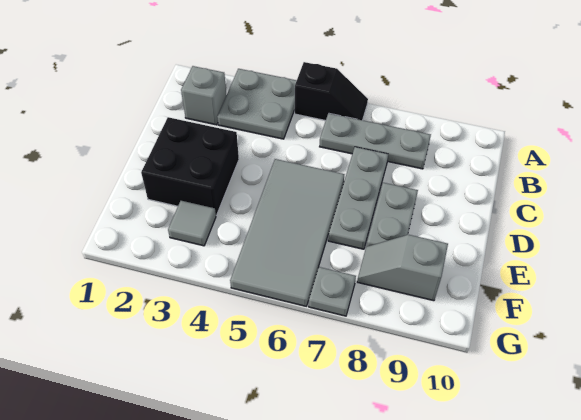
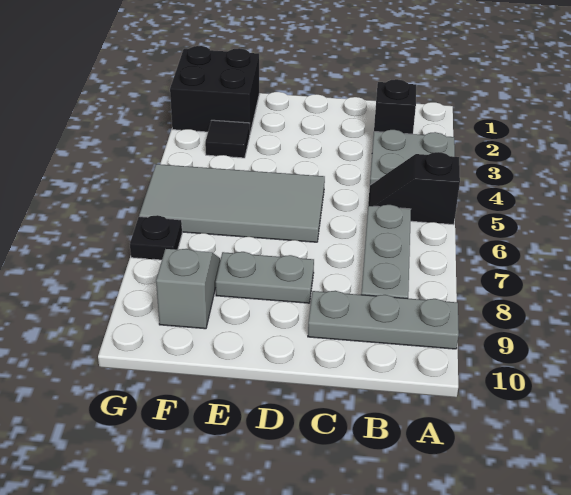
black 1x2 slope [295,62,368,121] -> black 1x2 slope turned to [368,152,460,225]
grey 1x1 brick [181,66,226,125] -> black 1x1 brick [374,79,416,134]
grey 1x3 plate [328,147,388,249] -> grey 1x3 plate moved to [308,291,459,349]
black 2x2 brick [141,117,239,215] -> black 2x2 brick moved to [170,46,259,133]
grey 1x1 tile [168,201,216,246] -> black 1x1 tile [205,120,250,158]
grey 1x1 plate [309,267,356,316] -> black 1x1 plate [130,215,182,260]

